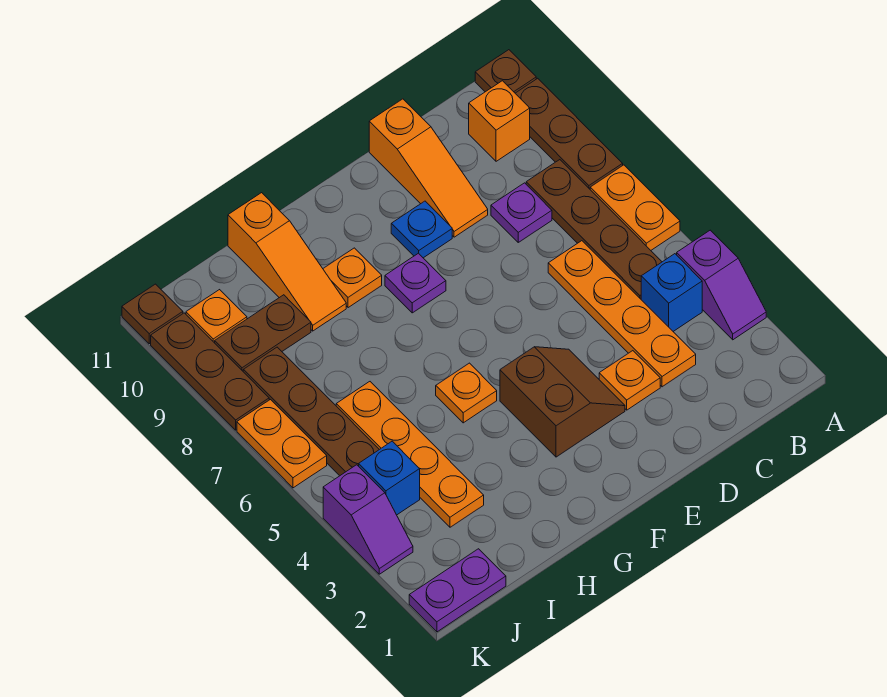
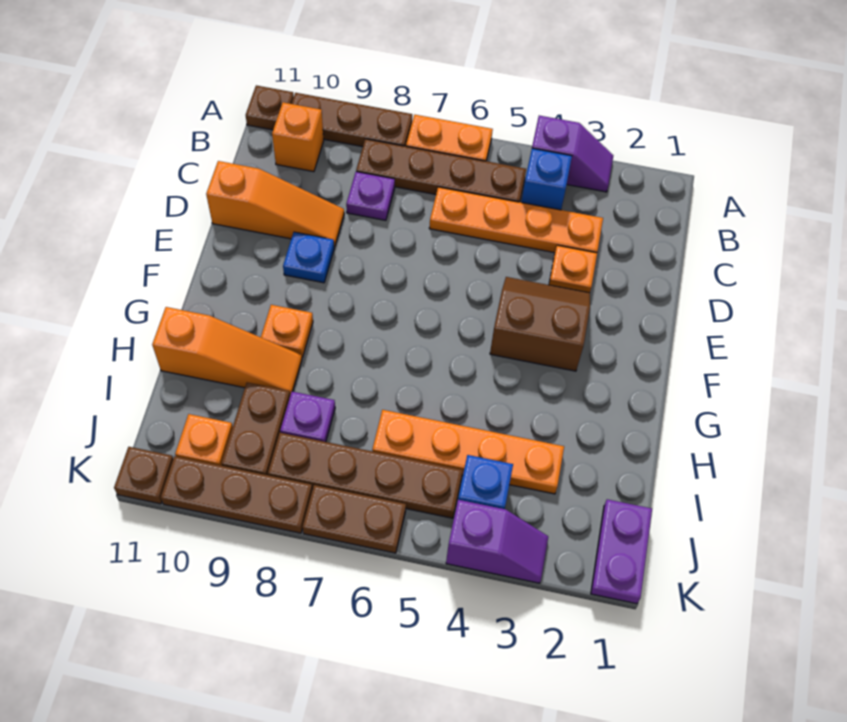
purple 1x1 plate [385,253,446,313] -> purple 1x1 plate moved to [280,392,335,442]
orange 1x1 plate [436,363,497,423] -> none
orange 1x2 plate [237,400,327,488] -> brown 1x2 plate [303,485,406,553]

